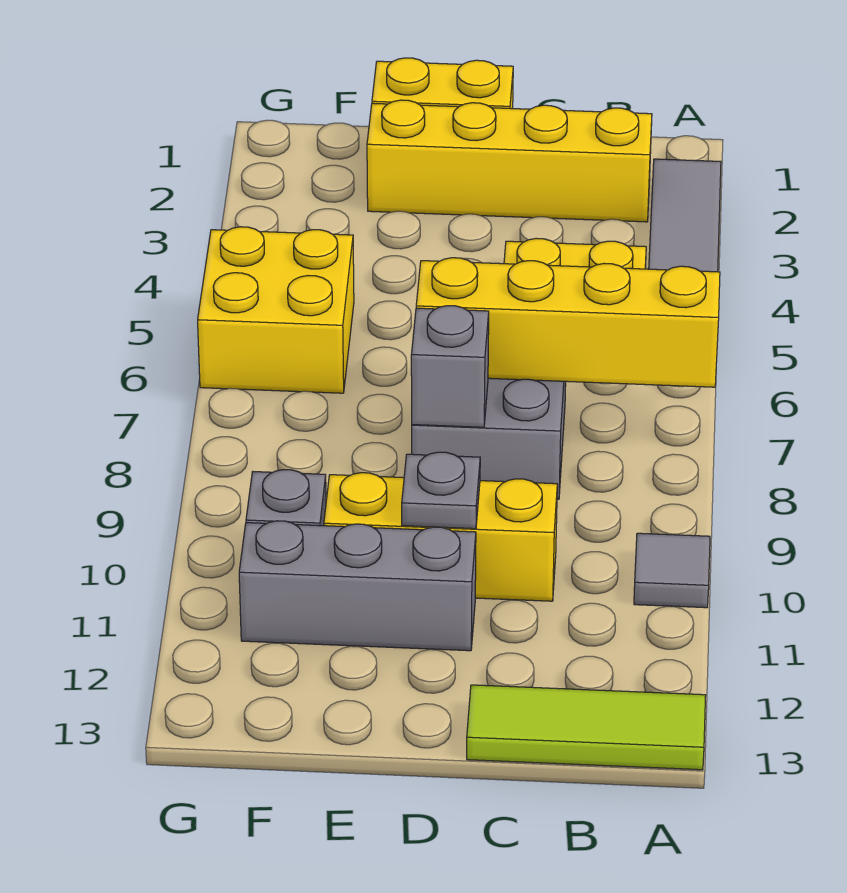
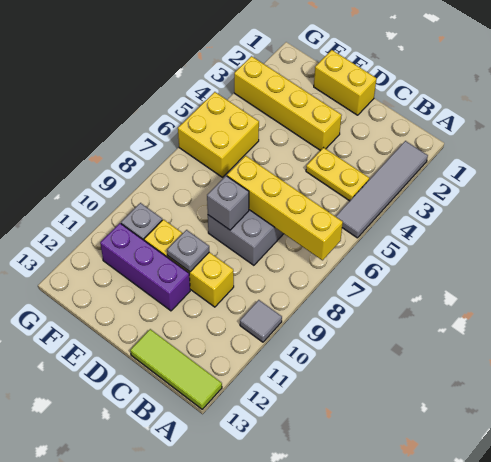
yellow 1x4 brick [367,100,652,222] -> yellow 1x4 brick moved to [234,56,342,151]
grey 1x3 brick [239,521,476,651] -> purple 1x3 brick [100,223,190,311]

